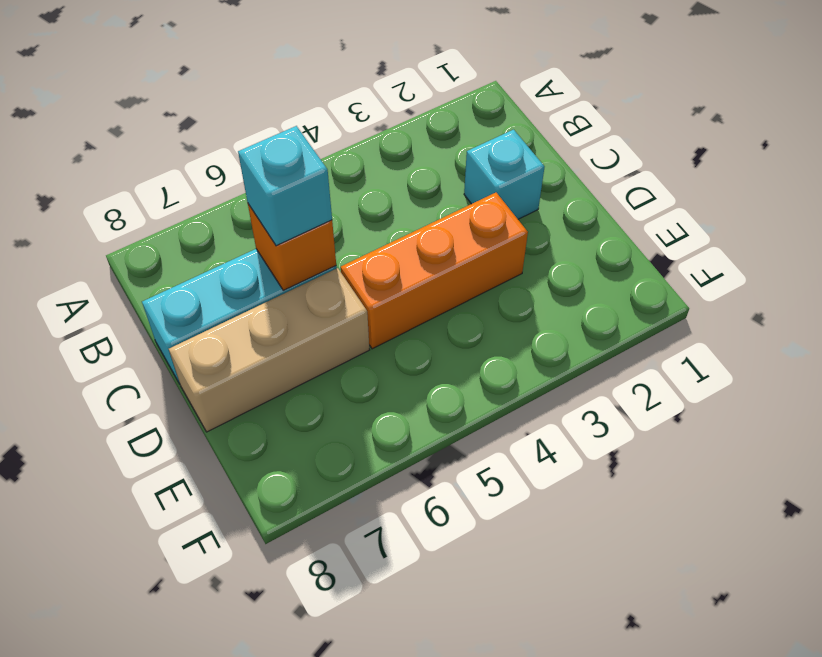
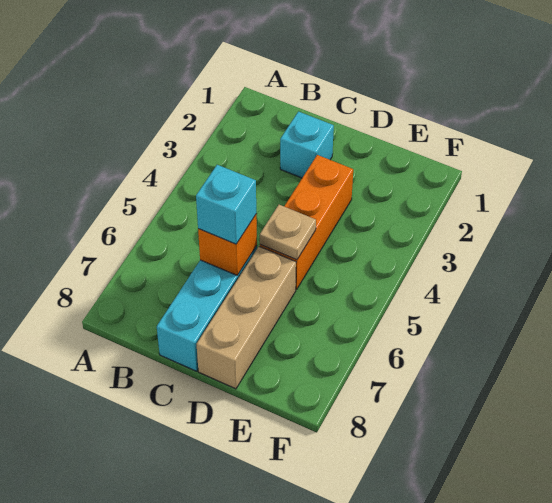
none -> tan 1x1 plate [260,205,316,260]

